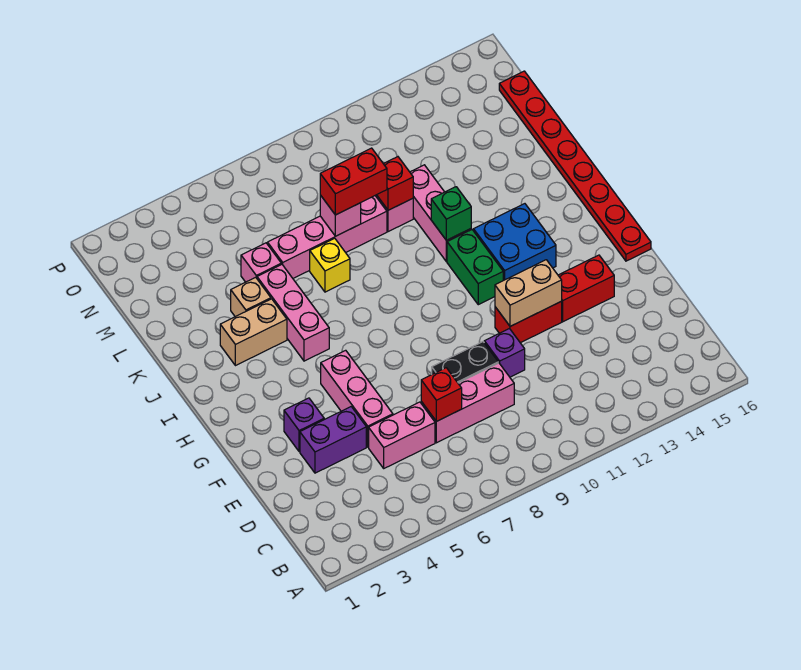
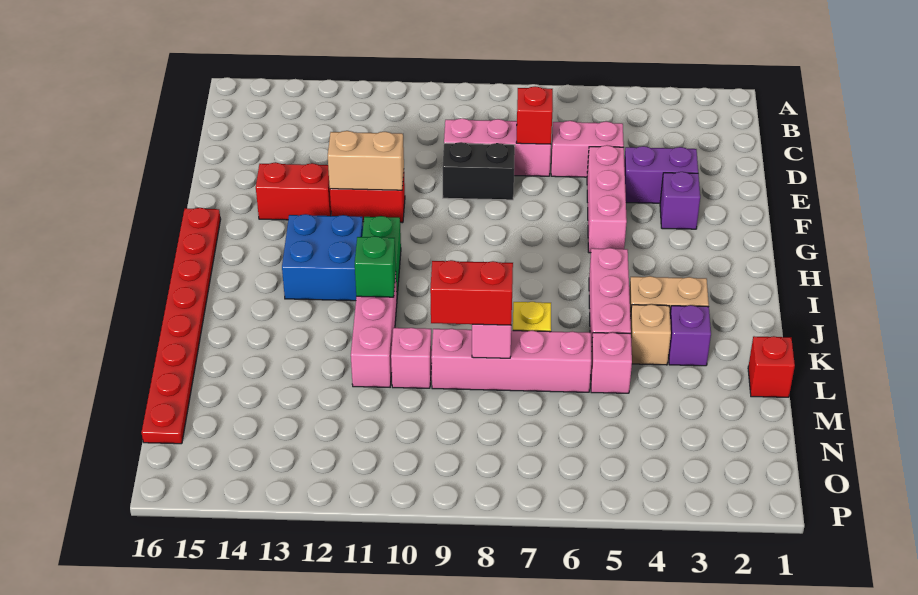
purple 1x1 brick [484,329,525,377] -> purple 1x1 brick moved to [669,305,711,366]
red 1x1 brick [377,157,413,210] -> red 1x1 brick moved to [748,336,795,397]

